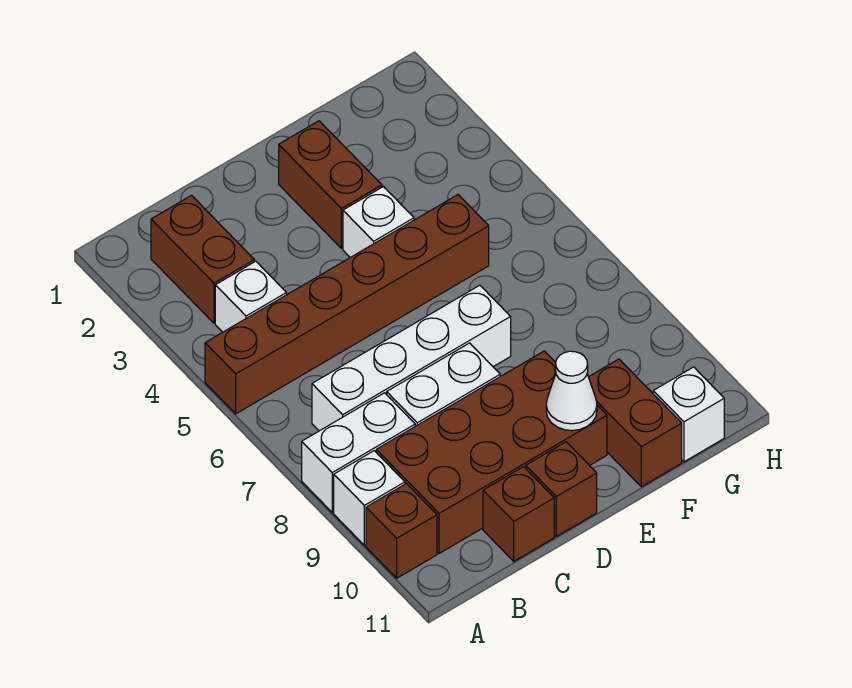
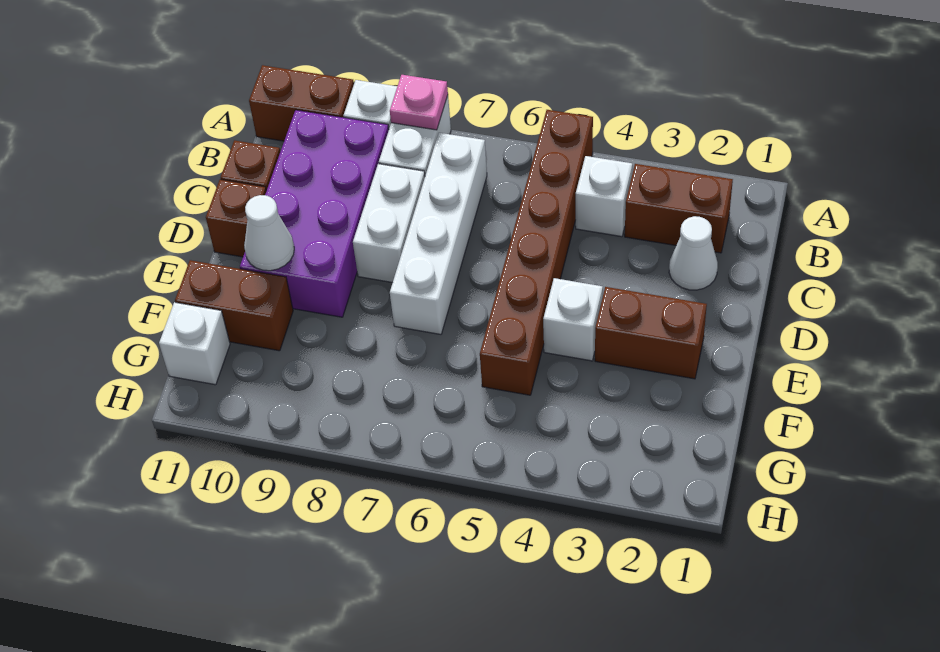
none -> pink 1x1 plate [390,75,448,130]
brown 1x1 brick [366,484,437,578] -> brown 1x2 brick [249,65,354,141]
brown 2x4 brick [376,351,607,553] -> purple 2x4 brick [240,110,389,317]
none -> white 1x1 cone [669,216,718,290]

